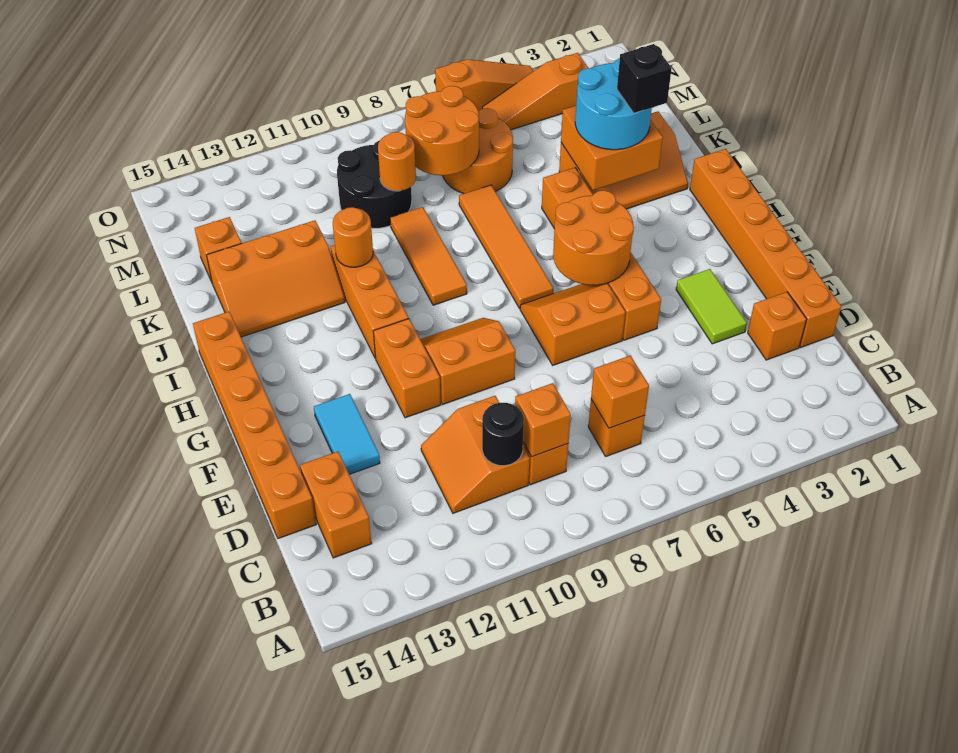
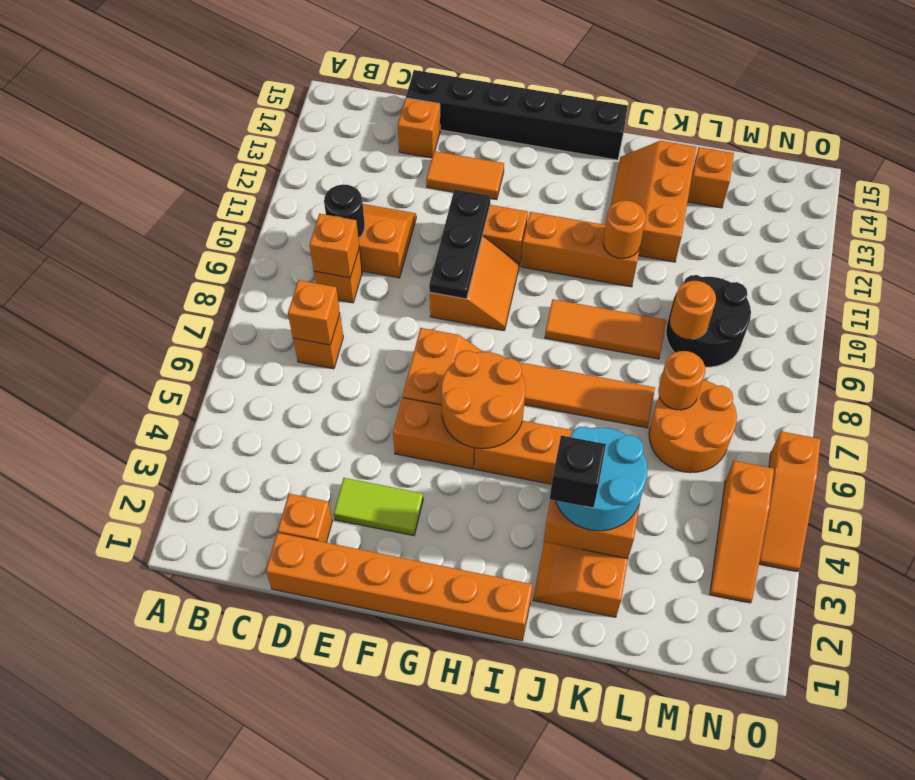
orange 1x2 brick [300,452,372,558] -> orange 1x1 brick [398,98,440,158]
orange 1x6 brick [193,312,316,539] -> black 1x6 brick [406,70,628,160]
cyan 1x2 tile [314,394,380,474] -> orange 1x2 tile [426,151,504,200]
none -> black 1x3 plate [429,189,490,299]
orange 2x2 round brick [405,86,479,176] -> orange 1x1 round brick [658,351,705,410]
orange 1x3 slope [482,53,588,130] -> orange 1x3 slope turned to [710,461,774,603]

